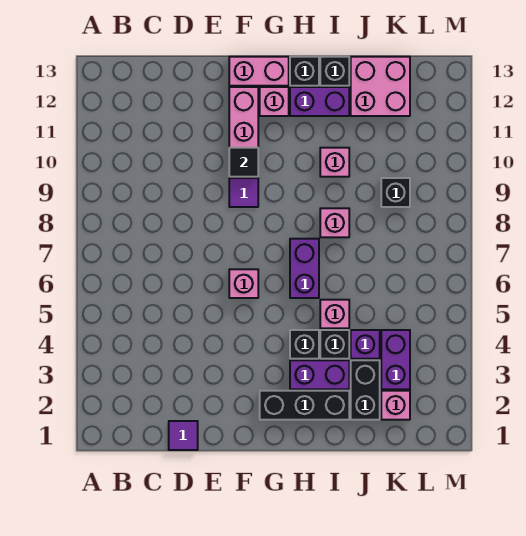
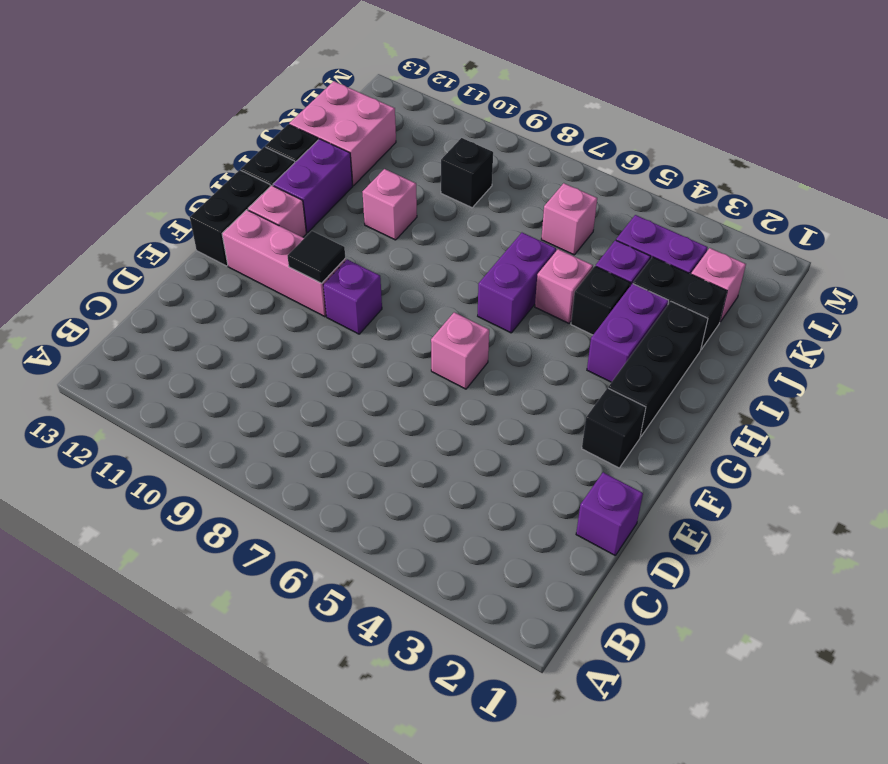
purple 1x1 tile [169,421,198,450] -> purple 1x1 brick [576,472,643,555]
purple 1x1 tile [229,178,258,207] -> purple 1x1 brick [323,259,382,334]
pink 1x2 brick [229,57,289,86] -> black 1x2 brick [190,170,270,266]
black 1x1 brick [290,330,319,359] -> black 1x1 brick moved to [582,388,646,468]
purple 1x2 brick [290,239,319,298] -> purple 1x2 brick turned to [478,233,556,333]
pink 1x1 brick [320,208,349,237] -> pink 1x1 brick moved to [541,183,597,255]

